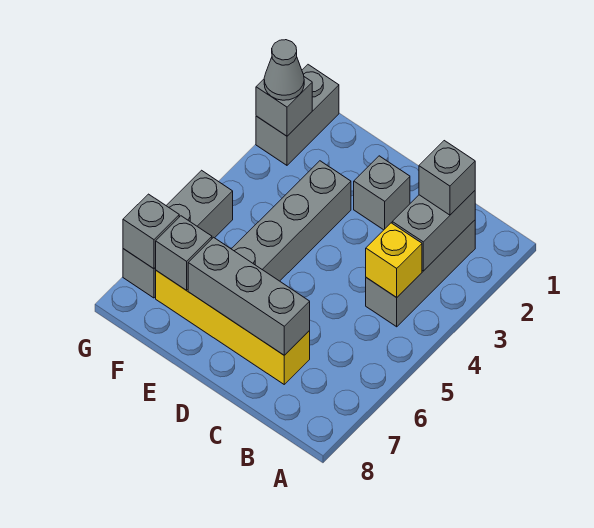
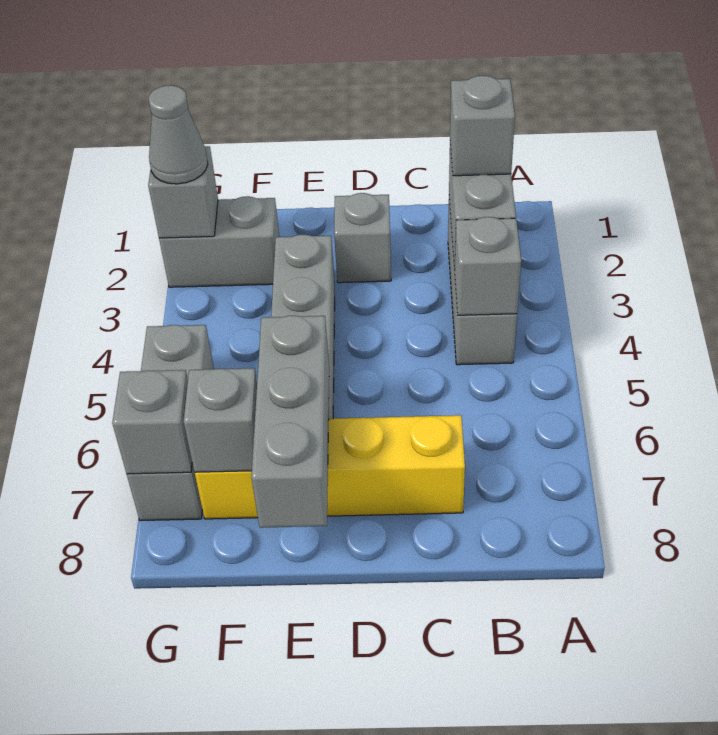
yellow 1x1 brick [366,223,422,297] -> grey 1x1 brick [454,217,521,315]
grey 1x3 brick [188,237,310,355] -> grey 1x3 brick turned to [251,316,329,528]
grey 1x2 brick [256,65,339,165] -> grey 1x2 brick turned to [159,196,279,287]

